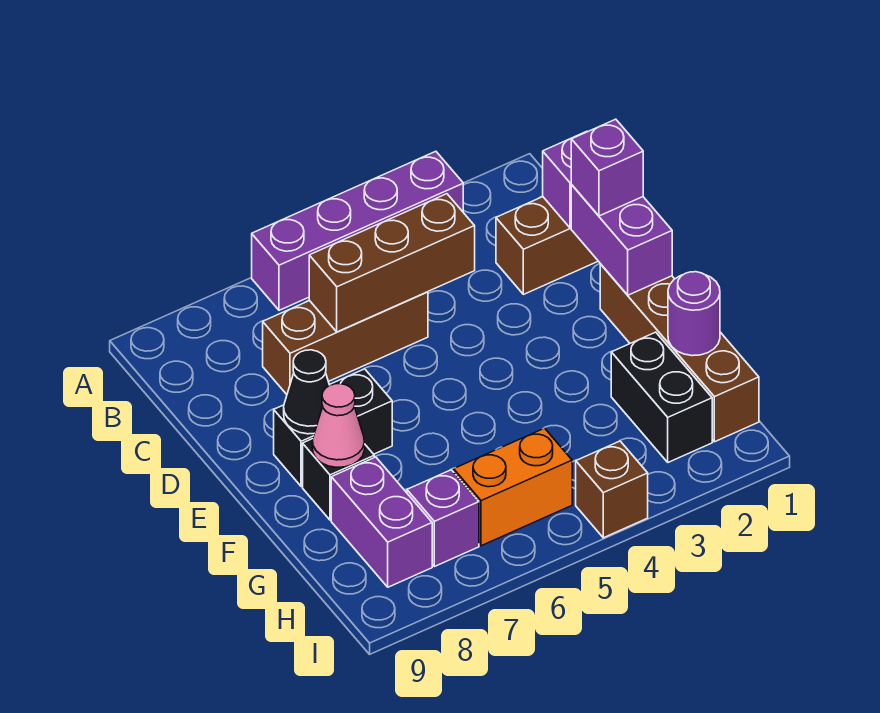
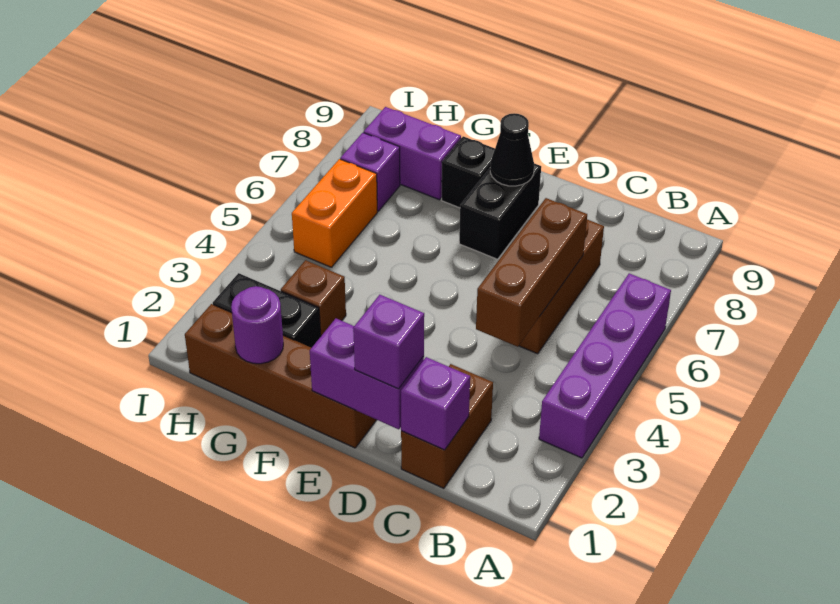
pink 1x1 cone [312,384,365,467] -> none
brown 1x1 brick [576,441,648,538] -> brown 1x1 brick moved to [281,260,346,336]

